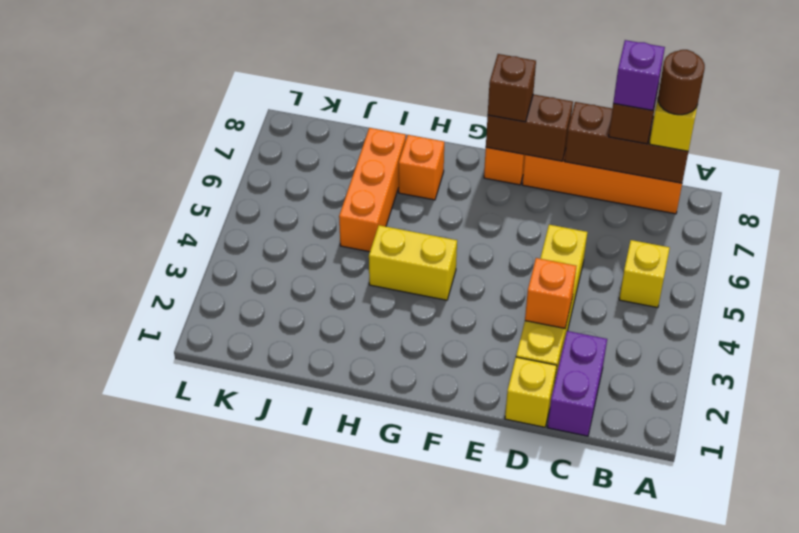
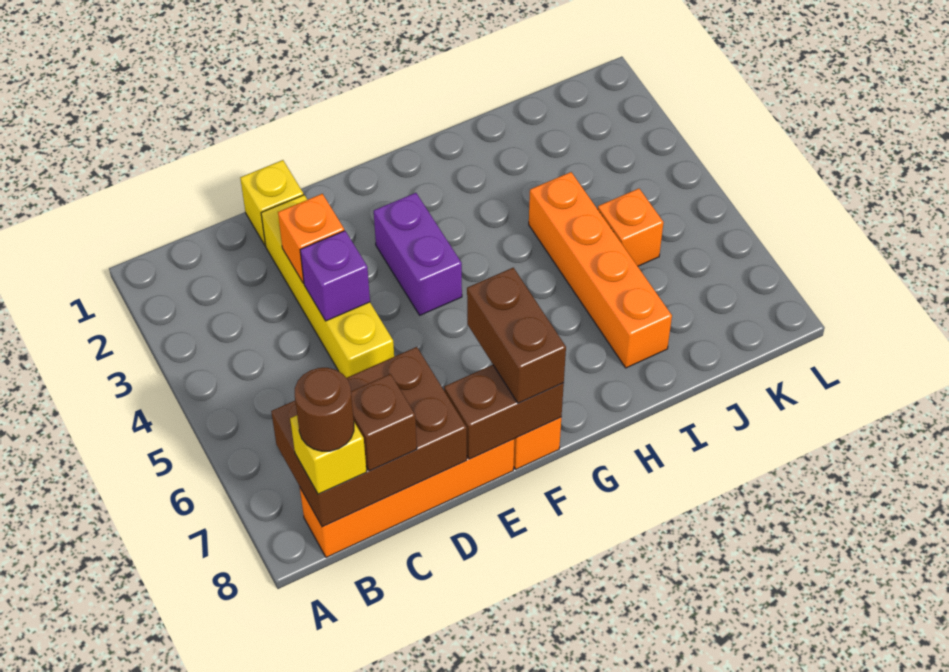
yellow 1x1 brick [619,240,670,308] -> none
brown 1x3 brick [564,102,688,183] -> brown 2x3 brick [271,347,467,527]
purple 1x2 brick [548,331,607,436] -> purple 1x2 brick moved to [374,193,462,315]
purple 1x1 brick [613,40,665,110] -> purple 1x1 brick moved to [300,231,370,321]
brown 1x1 brick [488,54,536,122] -> brown 1x2 brick [467,268,566,403]
yellow 1x2 brick [369,225,457,300] -> none
orange 1x1 brick [399,135,444,200] -> orange 1x1 brick moved to [598,189,664,266]
orange 1x3 brick [339,128,406,252] -> orange 1x4 brick [529,172,672,368]

